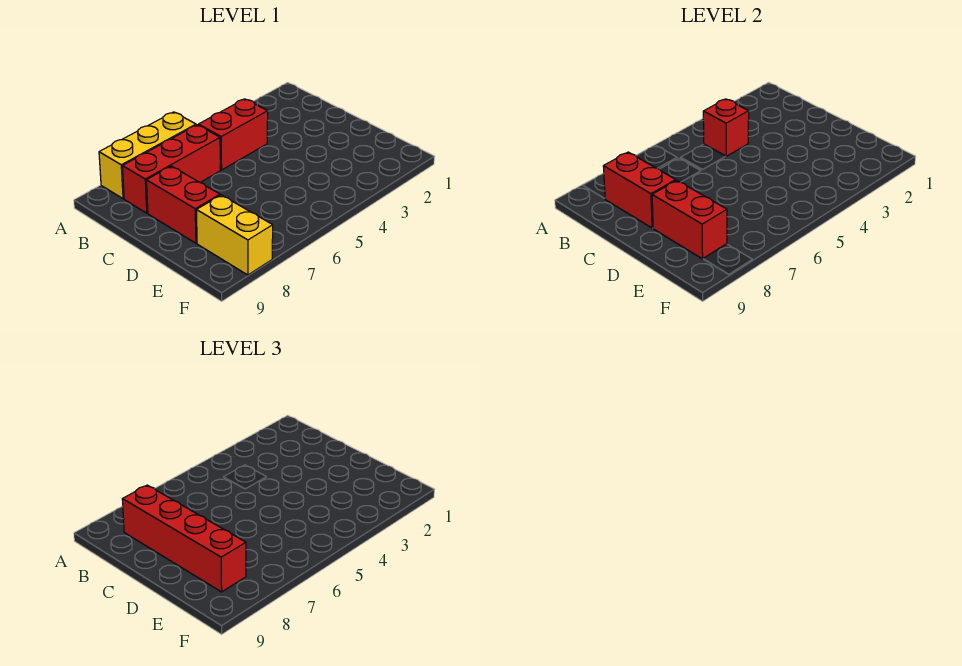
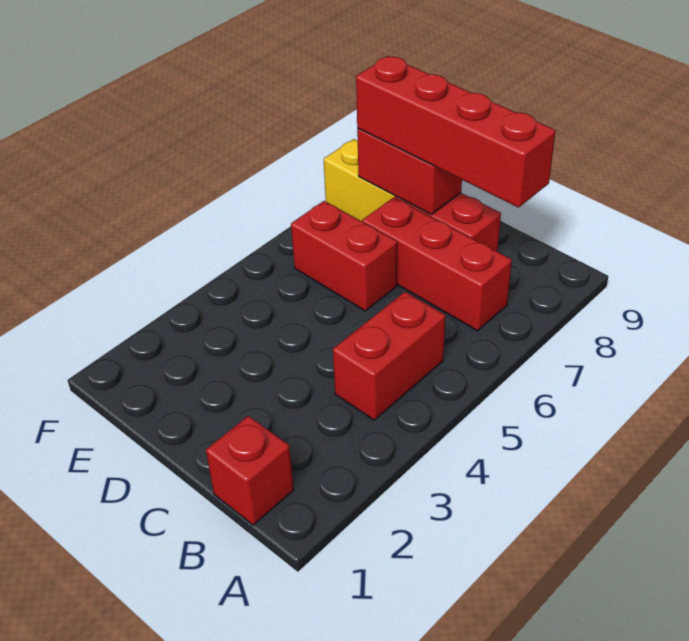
yellow 1x3 brick [99,112,196,199] -> none
red 1x1 brick [703,99,749,156] -> red 1x1 brick moved to [206,416,294,525]
red 1x3 brick [122,125,220,213] -> red 1x3 brick turned to [362,197,512,331]
red 1x2 brick [603,152,676,228] -> red 1x2 brick moved to [291,201,397,311]

